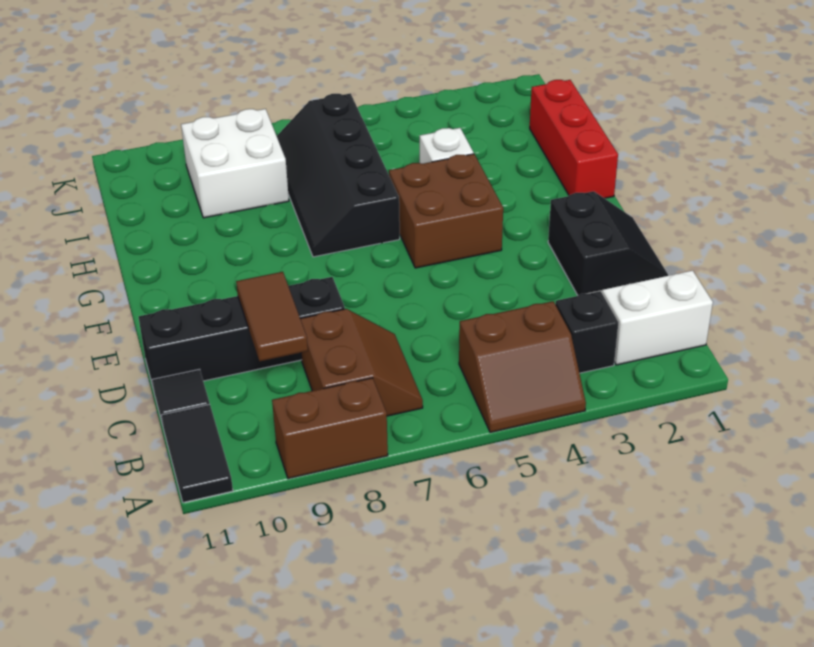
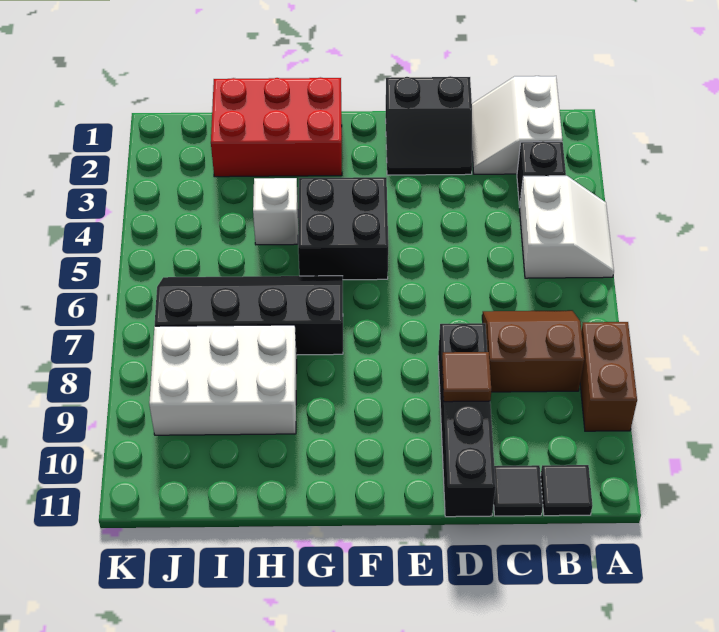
brown 2x2 slope [459,301,586,432] -> white 2x2 slope [520,176,614,278]
black 1x2 tile [161,404,233,502] -> black 1x1 tile [541,465,592,516]
brown 1x2 tile [236,272,308,361] -> brown 1x1 tile [442,352,491,402]
black 2x2 slope [548,191,668,295] -> black 2x2 slope turned to [386,76,472,175]
brown 2x2 brick [389,154,503,268] -> black 2x2 brick [298,177,388,280]
red 1x3 brick [530,80,618,198] -> red 2x3 brick [211,77,342,177]
black 2x4 slope [277,93,400,257] -> black 2x4 slope turned to [155,276,343,355]
white 2x2 brick [181,109,289,218] -> white 2x3 brick [149,325,297,435]

